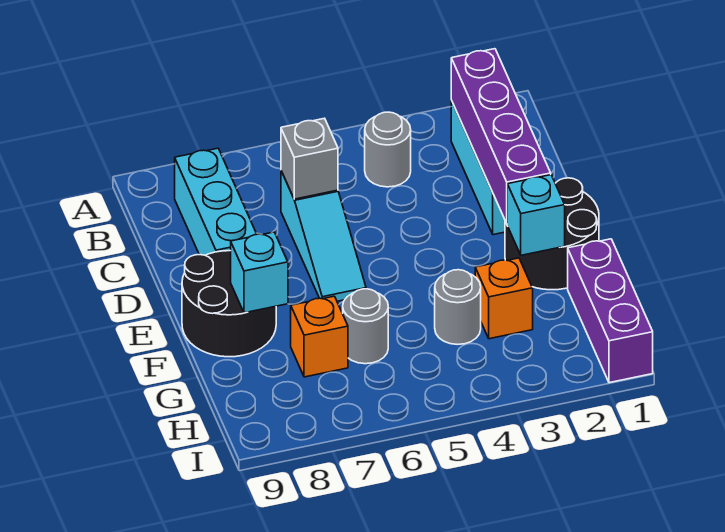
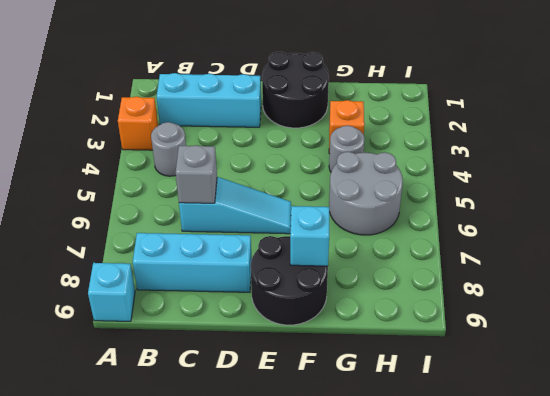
purple 1x4 brick [451,49,551,223] -> none
cyan 1x1 brick [507,175,565,255] -> cyan 1x1 brick moved to [88,263,135,321]
purple 1x3 brick [568,239,653,383] -> none
grey 1x1 round brick [343,289,388,364] -> grey 2x2 round brick [329,152,403,235]
orange 1x1 brick [291,296,348,377] -> orange 1x1 brick moved to [118,97,158,150]

